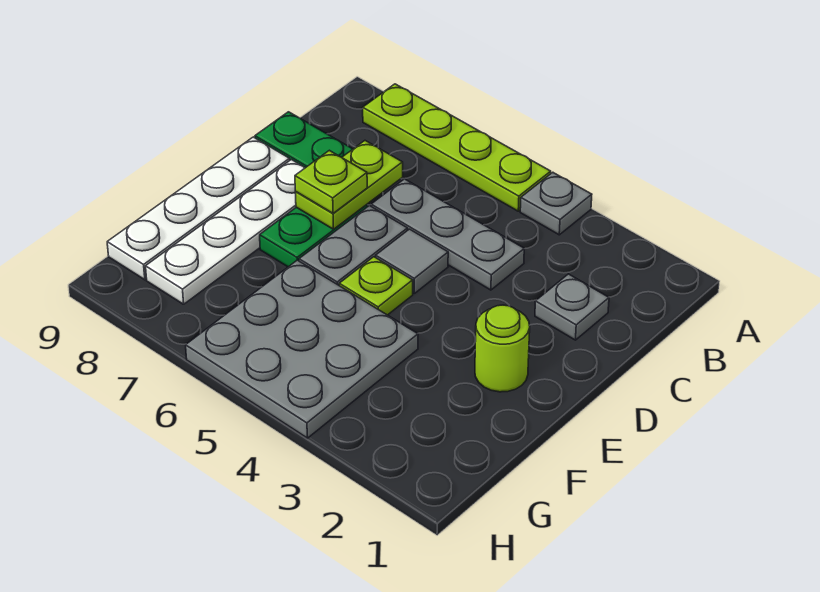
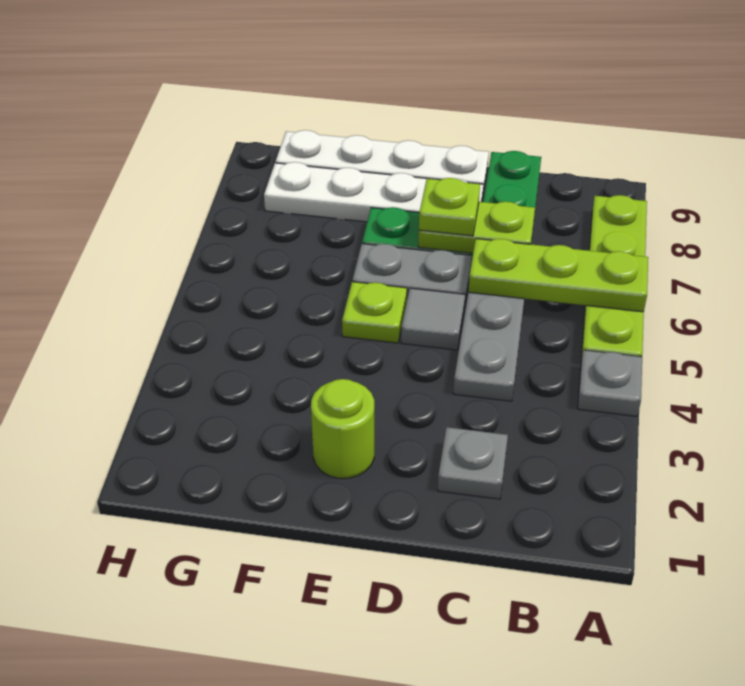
none -> lime 1x3 plate [468,239,648,312]
grey 3x3 plate [186,260,418,438] -> none

